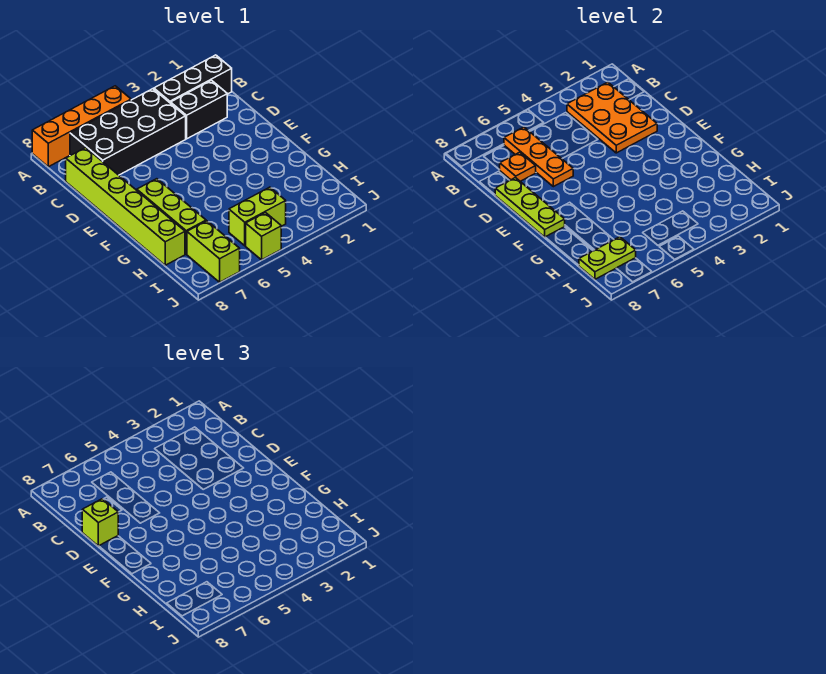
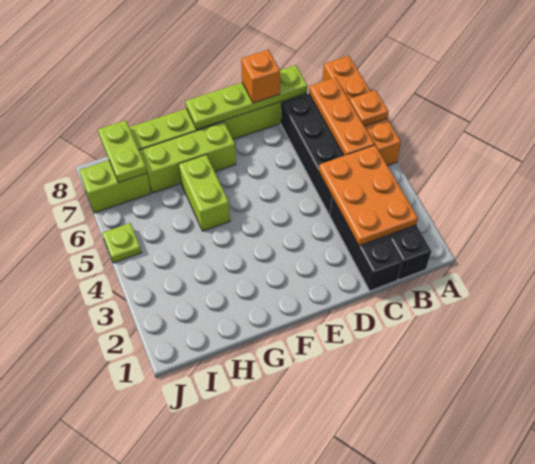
orange 2x3 plate [567,82,657,153] -> orange 2x3 plate turned to [319,145,418,246]
orange 1x3 plate [504,127,573,187] -> orange 1x3 plate turned to [309,78,374,156]
black 1x2 brick [171,80,227,139] -> black 1x3 brick [330,197,402,291]
orange 1x1 plate [500,152,536,181] -> orange 1x1 plate moved to [349,90,389,126]
lime 1x3 plate [495,178,565,237] -> lime 1x4 plate [186,65,307,129]
lime 1x1 brick [82,499,118,546] -> orange 1x1 brick [241,50,280,103]
lime 1x2 brick [229,187,286,246] -> lime 1x2 brick moved to [179,155,230,231]
lime 1x1 brick [246,213,281,260] -> lime 1x1 plate [102,223,142,263]

